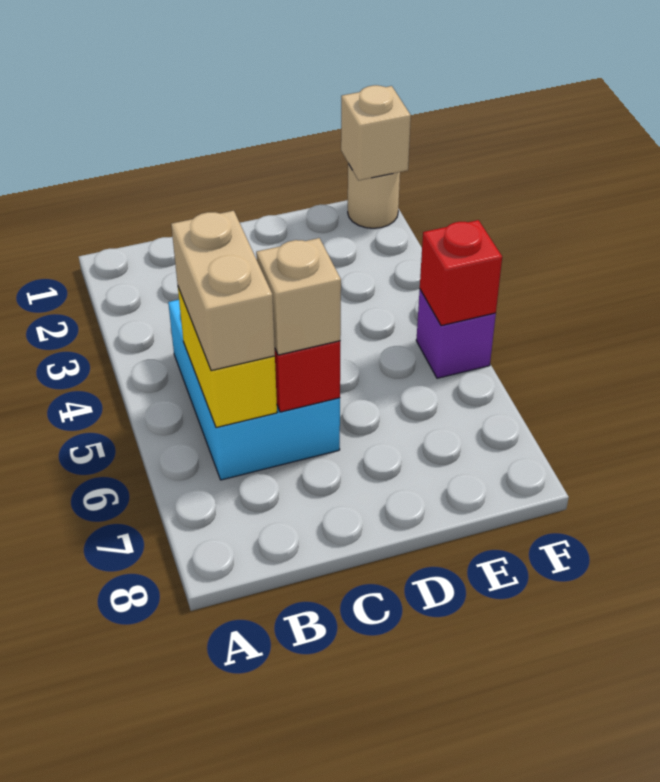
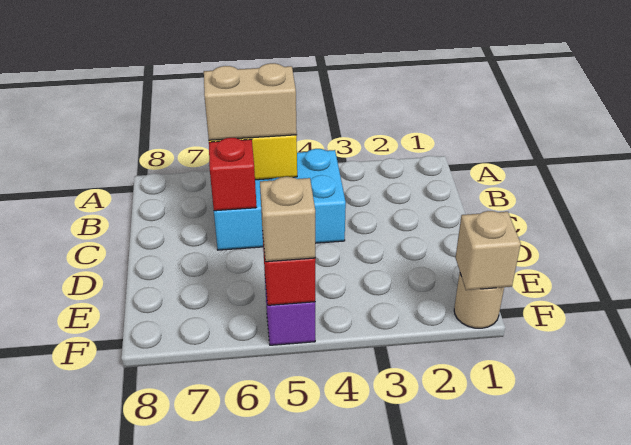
tan 1x1 brick [256,238,341,355] -> tan 1x1 brick moved to [260,177,315,262]

